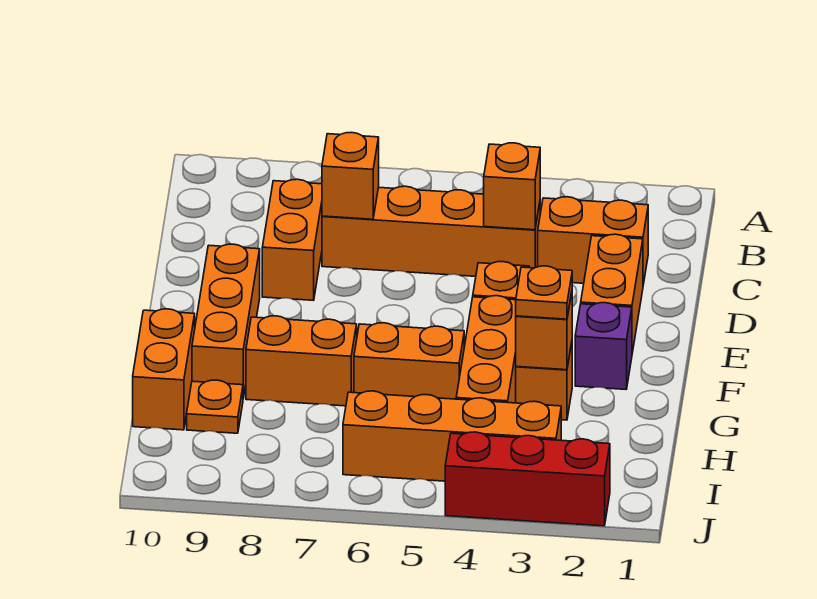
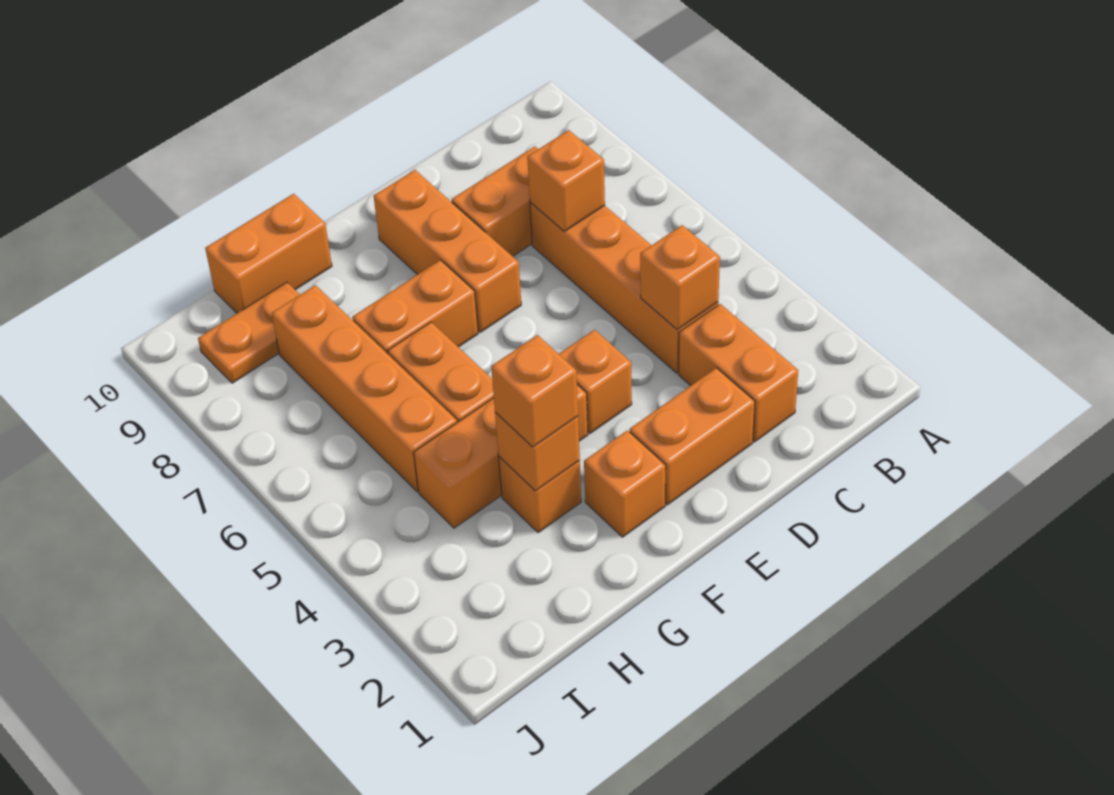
orange 1x3 brick [192,244,260,398] -> orange 1x3 brick turned to [374,170,521,332]
purple 1x1 brick [575,303,632,389] -> orange 1x1 brick [584,430,666,537]
orange 1x1 plate [516,266,572,319] -> orange 1x1 brick [491,335,578,447]
orange 1x2 brick [246,316,357,406] -> orange 1x2 brick turned to [352,260,478,354]
orange 1x1 plate [187,380,243,433] -> orange 1x2 plate [198,282,300,383]
orange 1x4 brick [343,391,561,481] -> orange 1x4 brick moved to [272,285,457,492]
red 1x3 brick [445,432,610,526] -> none

